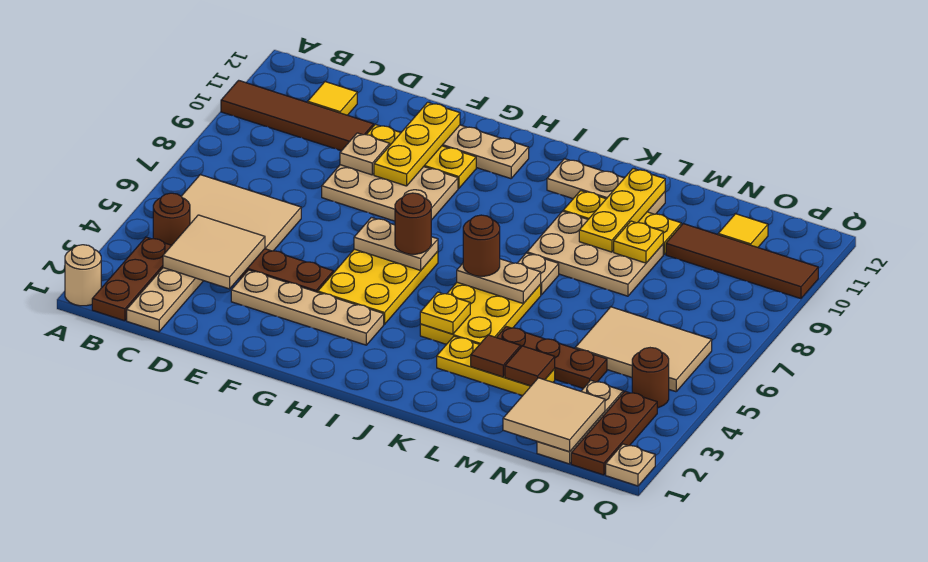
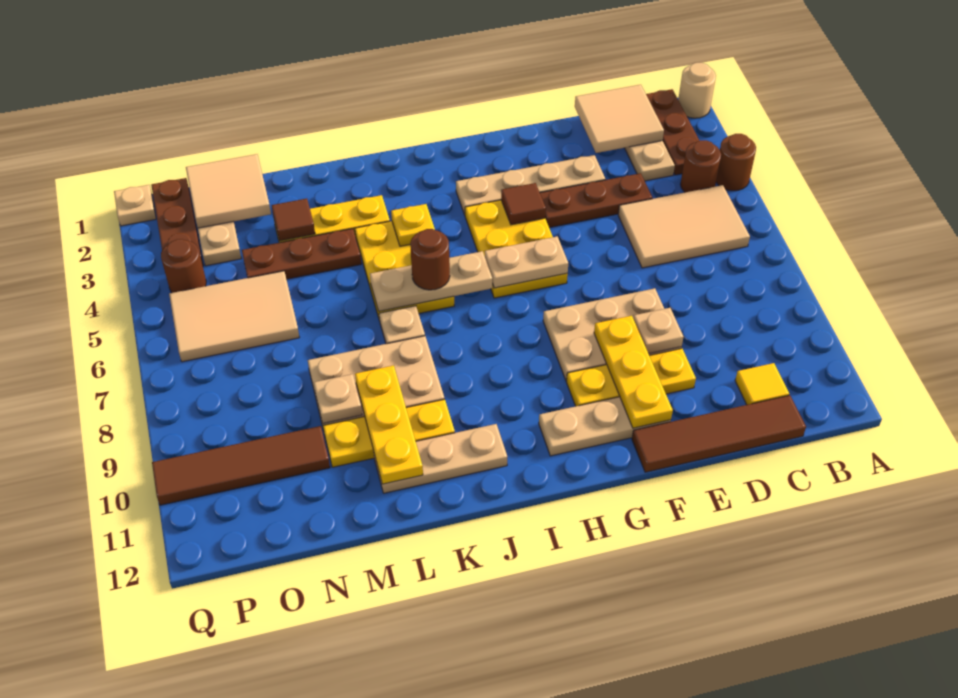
brown 1x4 tile [221,80,374,151] -> brown 1x4 tile moved to [632,395,806,472]
tan 2x2 tile [163,215,265,289] -> tan 2x2 tile moved to [575,85,664,153]
brown 1x1 round brick [395,193,431,254] -> brown 1x1 round brick moved to [716,134,756,191]
tan 1x2 plate [457,259,541,304] -> tan 1x3 plate [370,251,492,311]
brown 1x1 tile [471,335,521,377] -> brown 1x1 tile moved to [501,183,546,225]
yellow 1x1 plate [614,221,663,263] -> tan 1x1 plate [314,374,362,423]
yellow 1x1 tile [718,214,768,247] -> none

